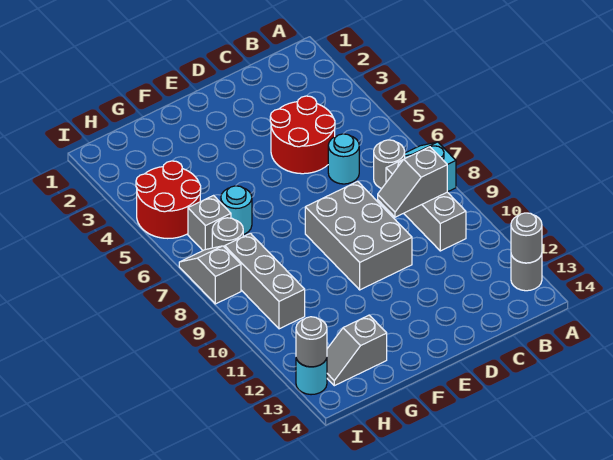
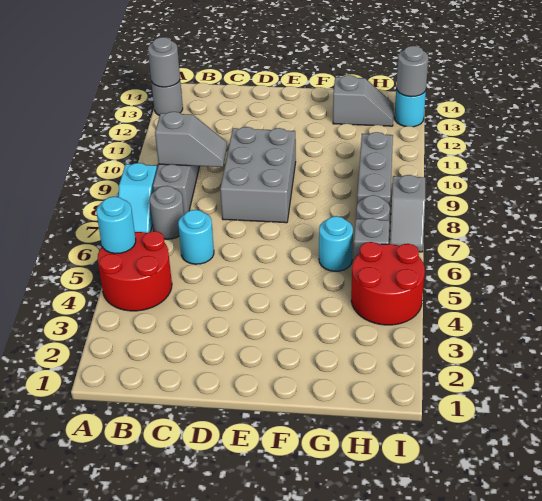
none -> cyan 1x1 round brick [96,197,136,254]
red 2x2 round brick [270,96,335,174] -> red 2x2 round brick moved to [98,231,172,311]

